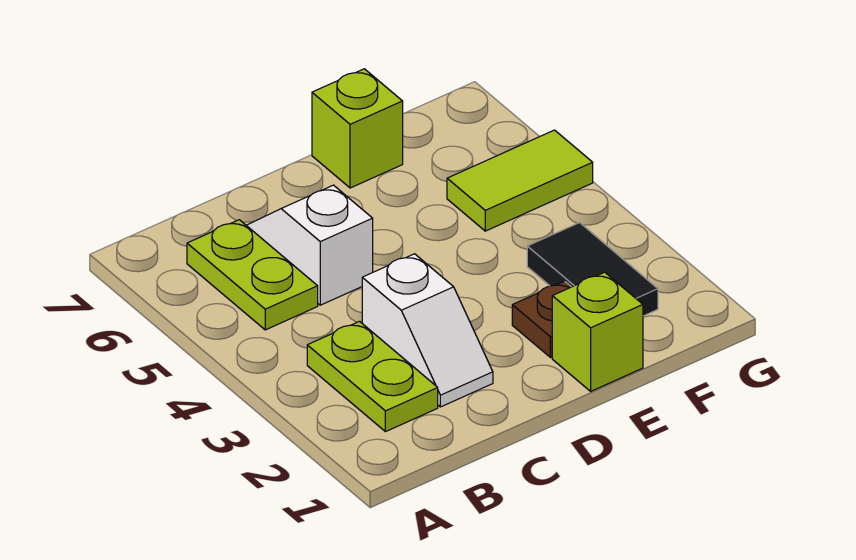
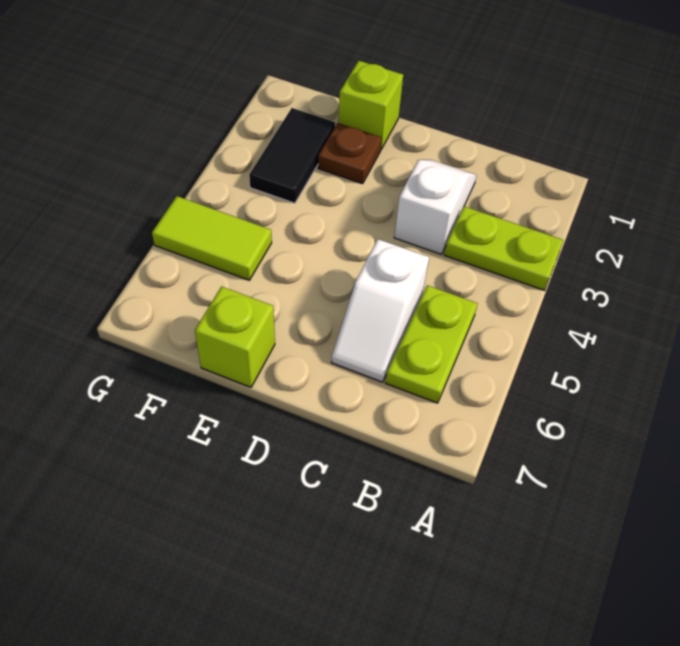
lime 1x2 plate [307,322,438,432] -> lime 1x2 plate turned to [444,206,563,290]

